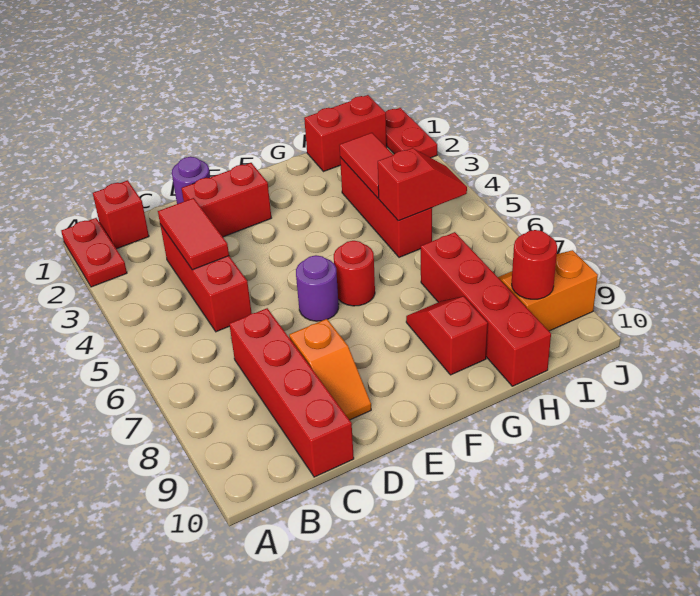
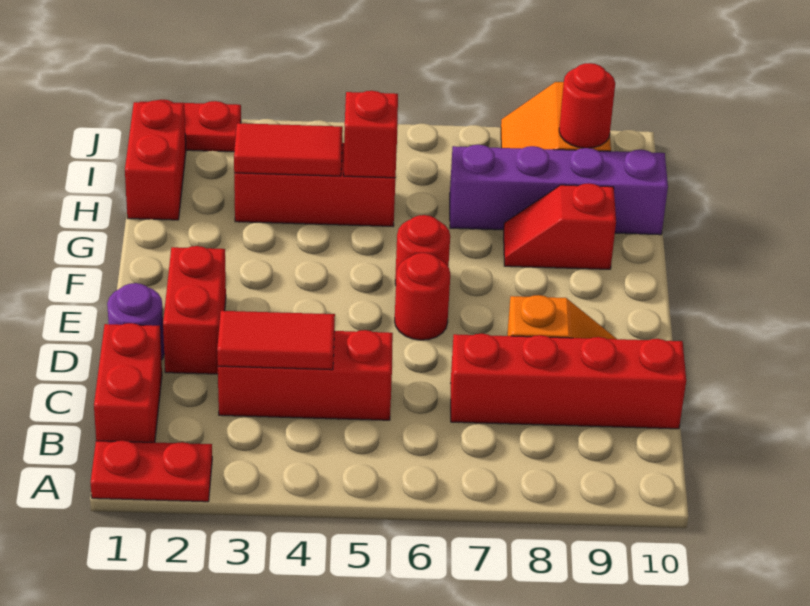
red 1x1 brick [93,180,149,249] -> red 1x2 brick [94,323,162,443]
purple 1x1 round brick [296,255,339,321] -> red 1x1 round brick [395,253,450,340]
red 1x4 brick [421,232,551,386] -> purple 1x4 brick [450,145,668,235]

